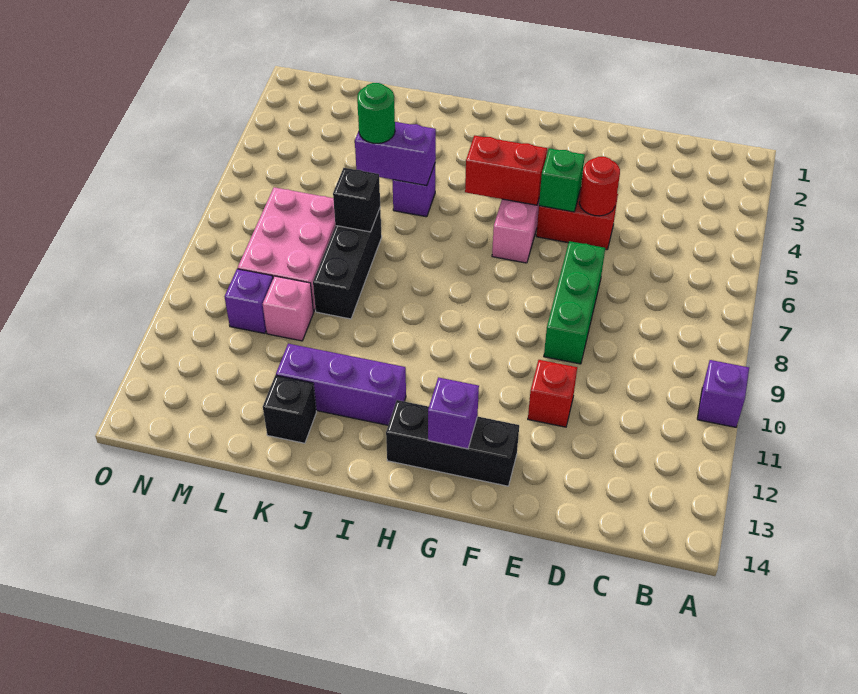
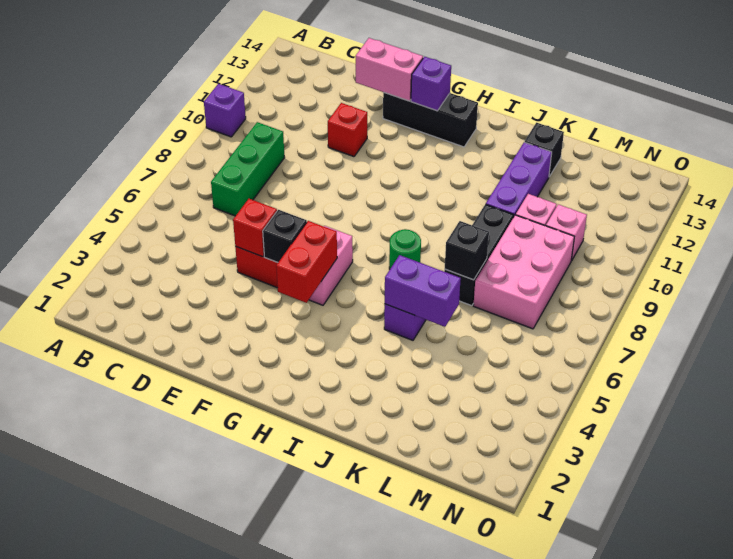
red 1x1 round brick [579,157,620,216] -> red 1x1 brick [233,199,277,257]
green 1x3 brick [544,241,605,364] -> green 1x3 brick moved to [211,122,285,216]
none -> pink 1x2 brick [356,38,423,101]
green 1x1 brick [539,148,585,212] -> black 1x1 brick [263,210,307,263]
red 1x2 brick [465,136,547,205] -> red 1x2 brick turned to [276,221,337,303]
purple 1x3 brick [276,344,406,425] -> purple 1x3 brick turned to [486,142,552,218]
green 1x1 round brick [357,83,395,143] -> green 1x1 round brick moved to [389,229,421,269]
purple 1x1 brick [224,269,273,333] -> pink 1x1 brick [546,204,587,261]

